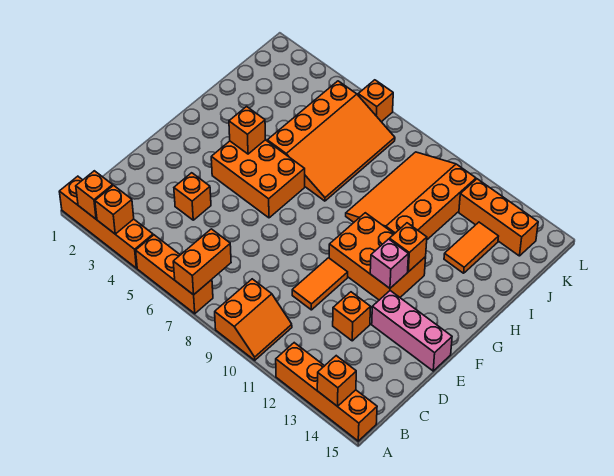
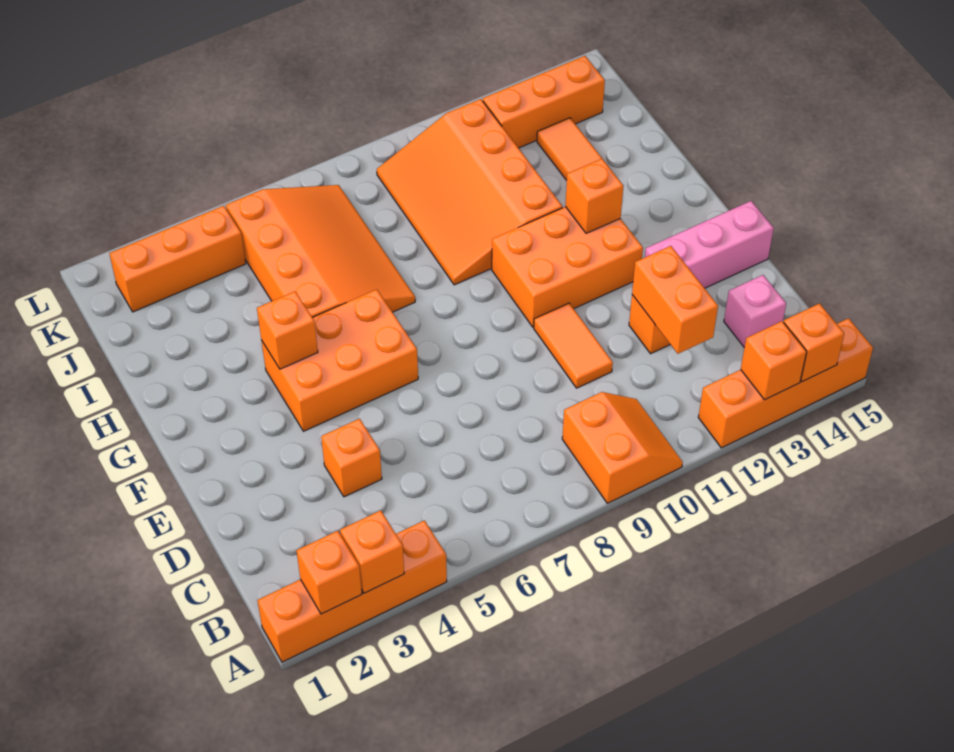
orange 1x3 brick [136,235,213,314] -> orange 1x3 brick moved to [109,206,246,312]
orange 1x2 brick [173,229,231,295] -> orange 1x2 brick moved to [632,246,718,354]
pink 1x1 brick [370,239,408,288] -> pink 1x1 brick moved to [724,275,786,348]
orange 1x1 brick [358,80,393,122] -> orange 1x1 brick moved to [741,321,807,400]

